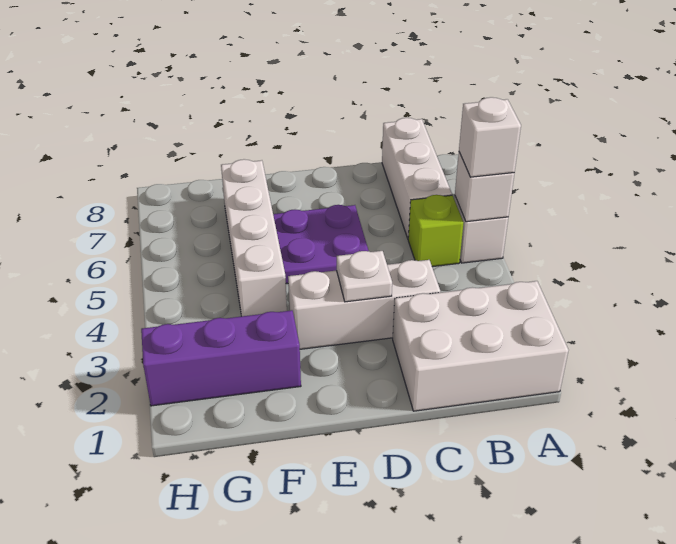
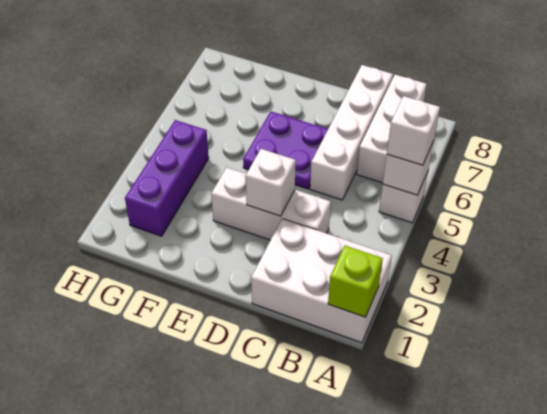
lime 1x1 brick [408,195,464,267] -> lime 1x1 brick moved to [328,246,383,317]
white 1x1 plate [337,251,392,302] -> white 1x1 brick [246,149,296,216]
purple 1x3 brick [141,310,301,406] -> purple 1x3 brick turned to [125,120,209,236]
white 1x4 brick [221,159,287,316] -> white 1x4 brick moved to [310,65,393,200]

